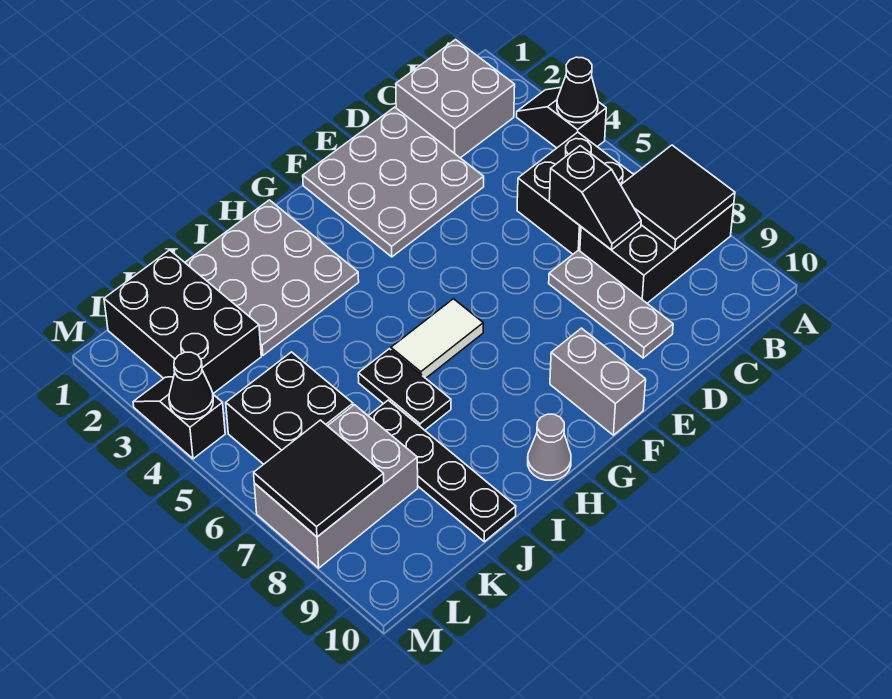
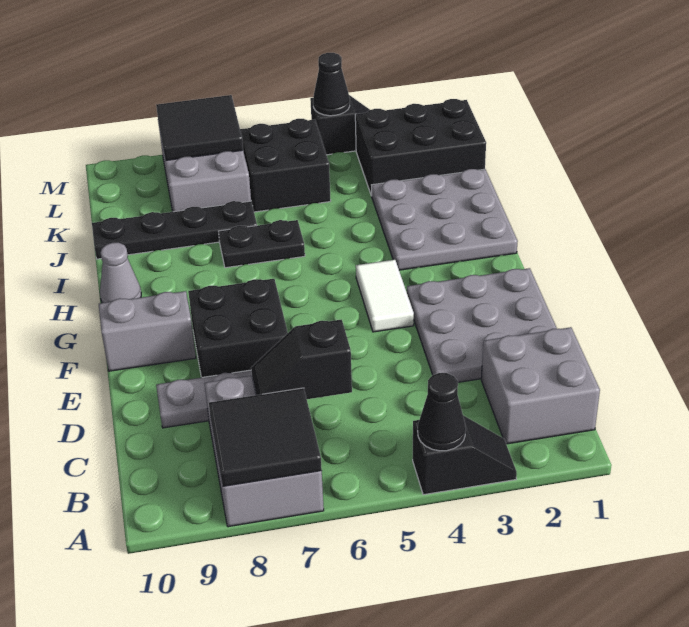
black 2x3 brick [580,204,734,303] -> grey 2x3 brick [204,376,324,527]
black 2x2 brick [517,132,634,254] -> black 2x2 brick moved to [188,279,288,378]
white 1x2 tile [391,299,483,378] -> white 1x2 tile moved to [356,260,414,332]

